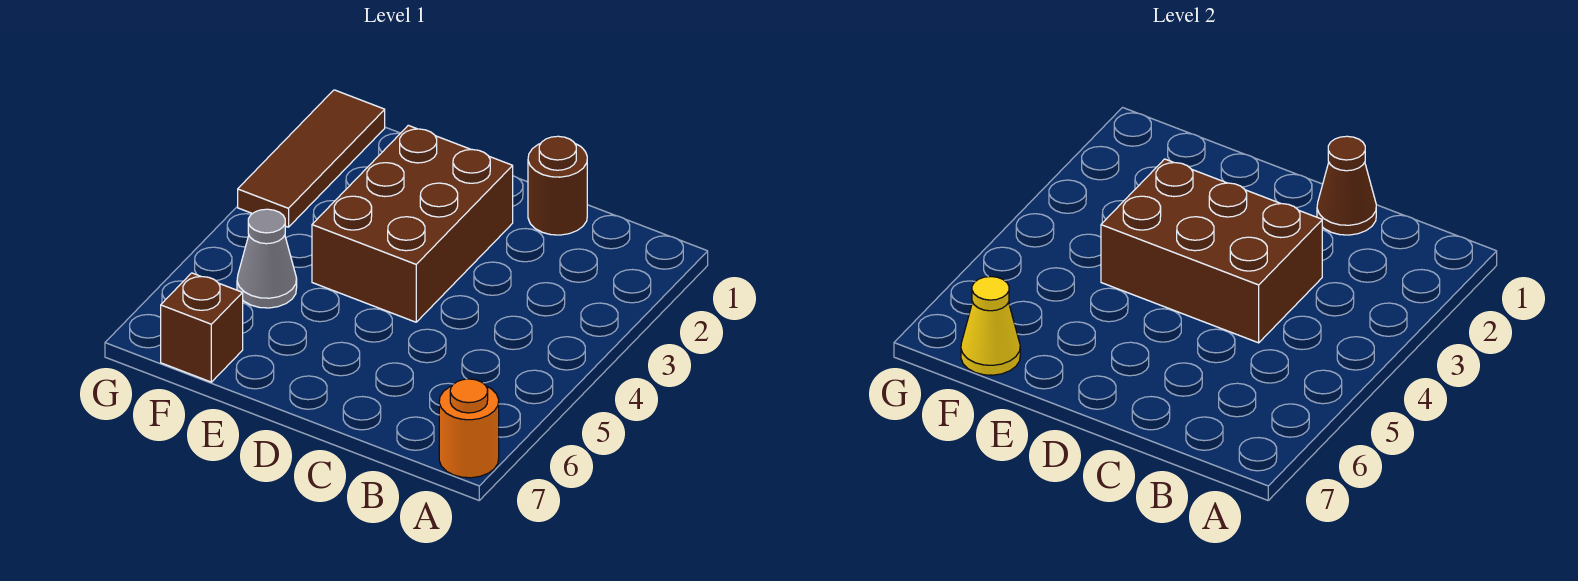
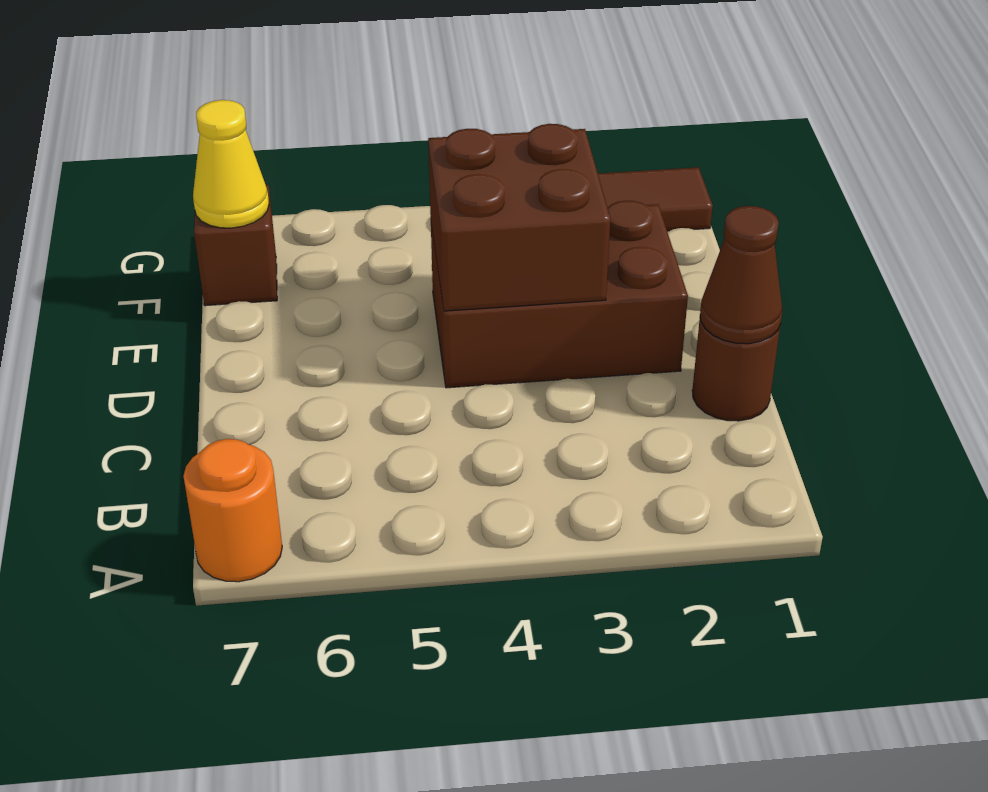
brown 2x3 brick [1101,159,1322,343] -> brown 2x2 brick [428,124,610,311]
grey 1x1 cone [237,209,297,308] -> none

